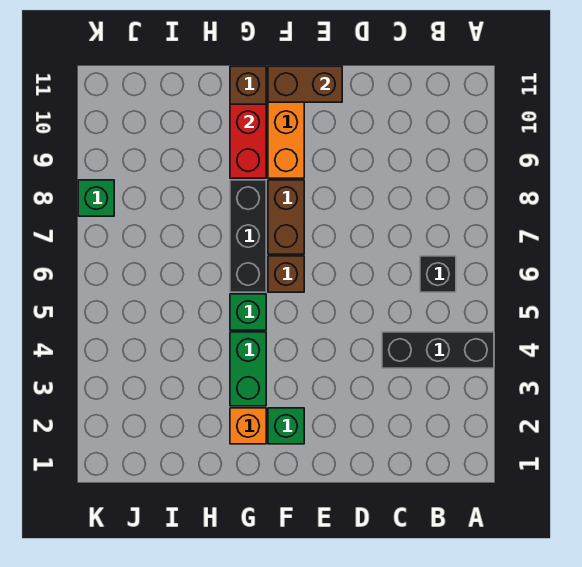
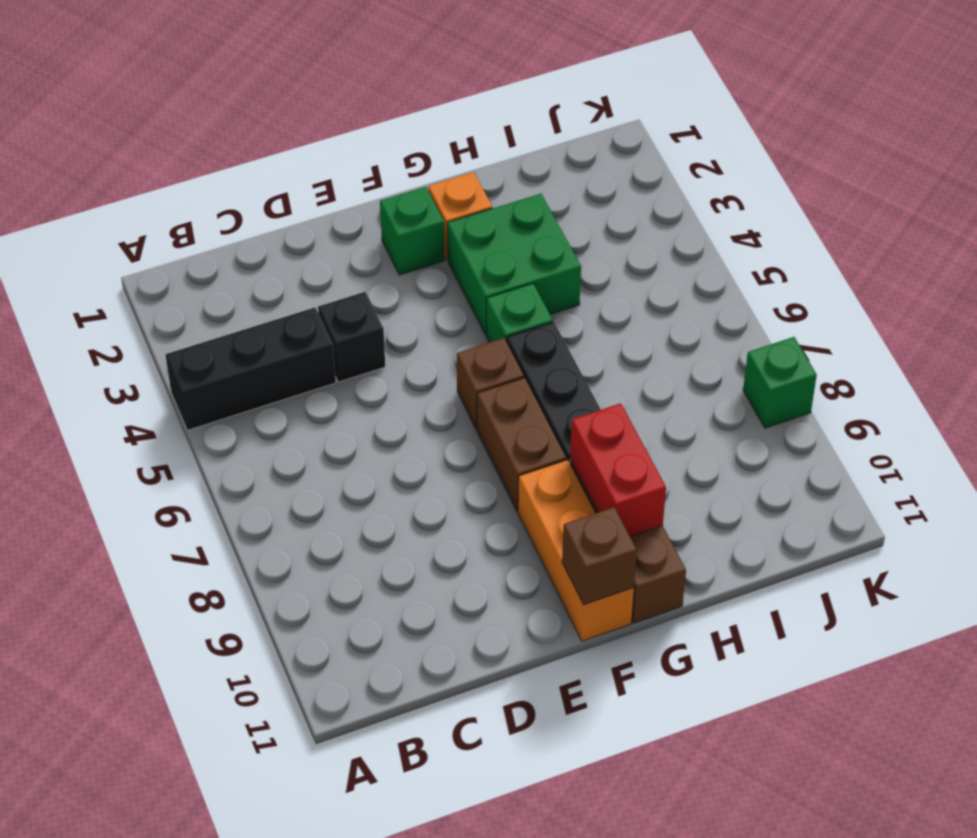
black 1x1 brick [420,256,456,292] -> black 1x1 brick moved to [318,292,385,382]
brown 1x2 brick [268,66,342,102] -> brown 1x1 brick [562,507,637,605]
green 1x2 brick [230,332,266,406] -> green 2x2 brick [447,194,581,335]

